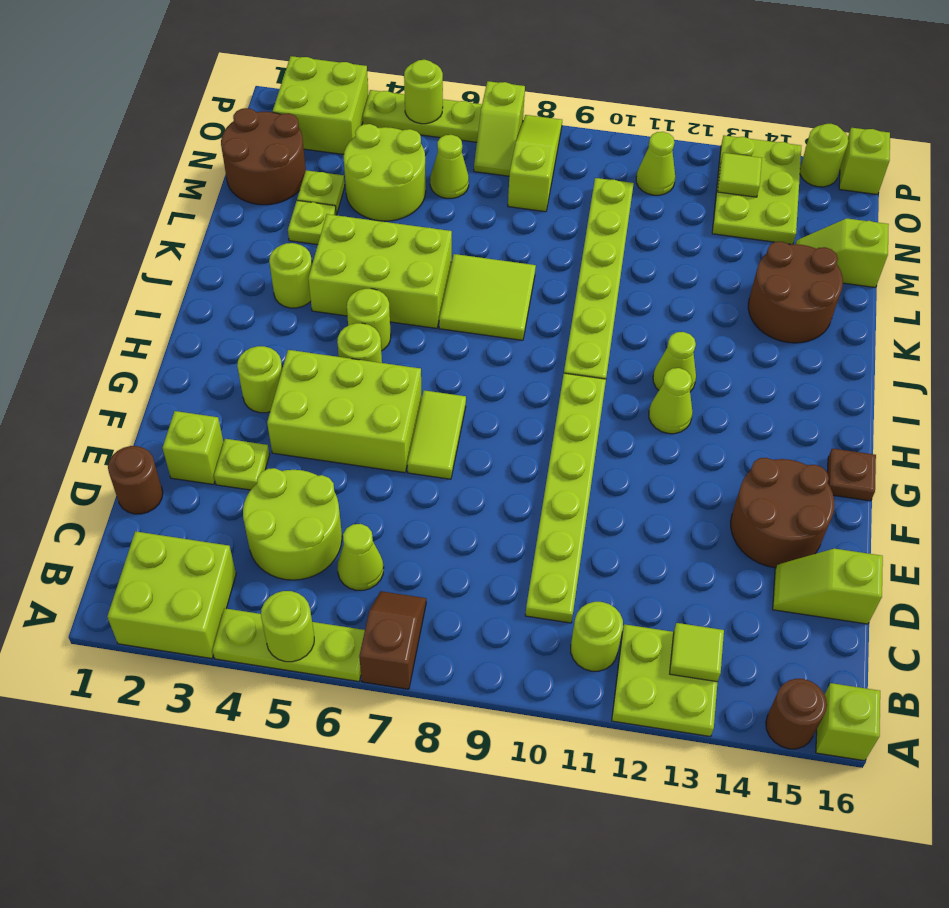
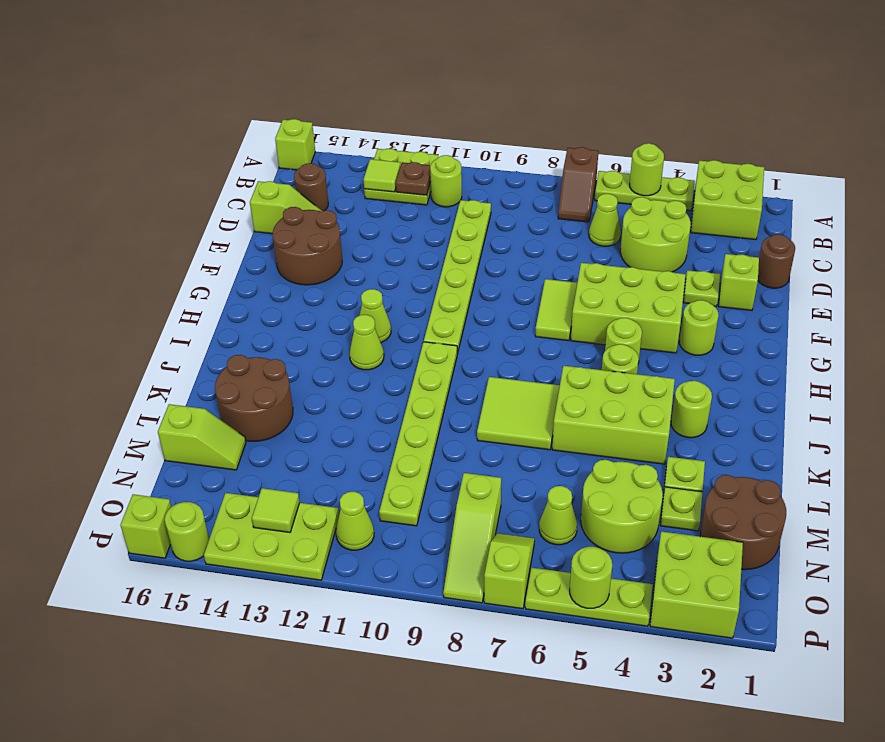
brown 1x1 round brick [766,679,827,749] -> brown 1x1 round brick moved to [294,163,328,211]
brown 1x1 plate [827,448,876,501] -> brown 1x1 plate moved to [396,162,431,195]
lime 2x3 plate [712,135,801,244] -> lime 2x3 plate turned to [204,493,339,580]

